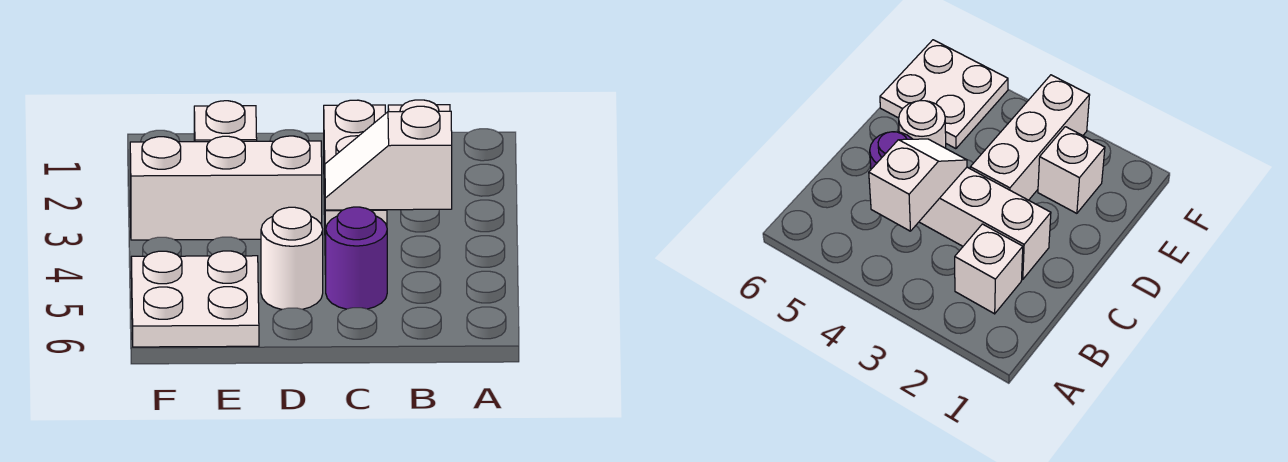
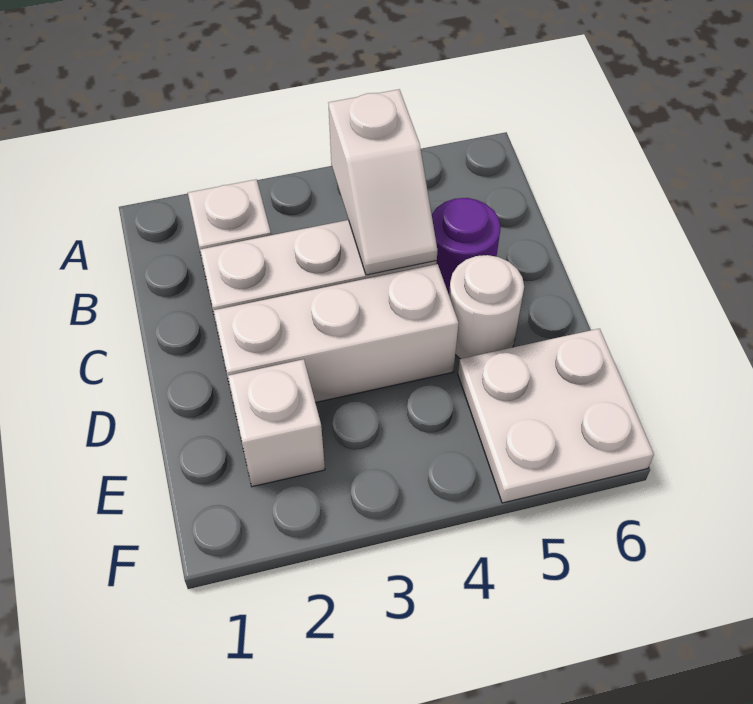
white 1x3 brick [130,136,322,240] -> white 1x3 brick turned to [214,264,459,403]

